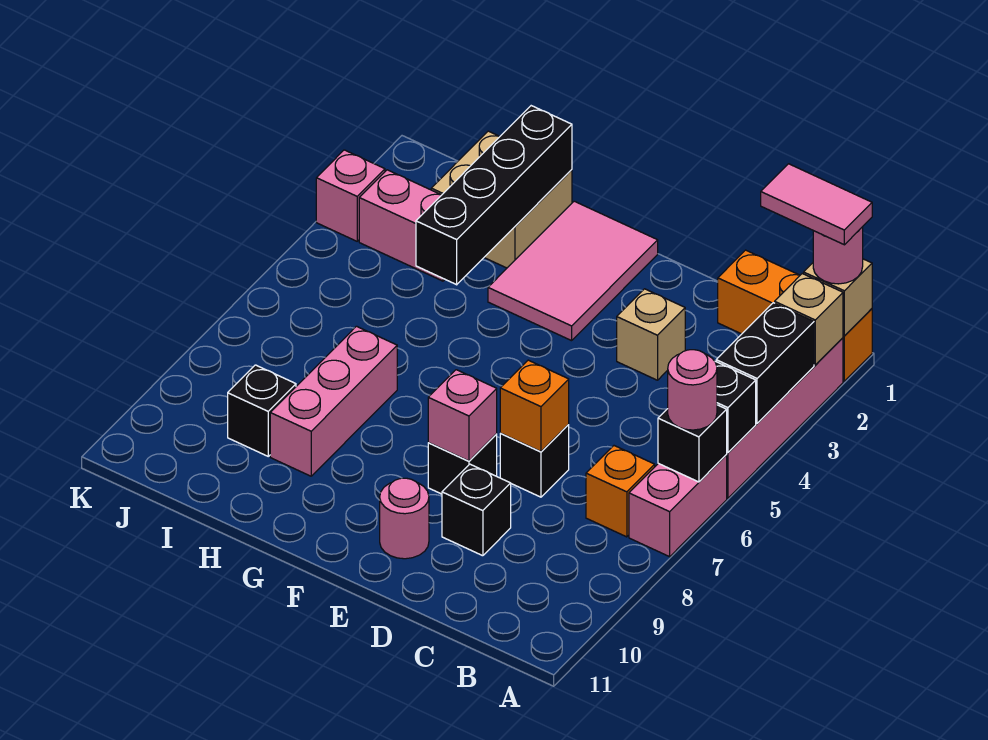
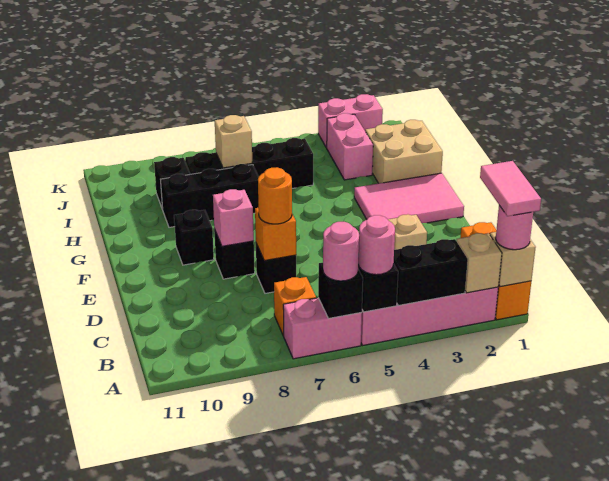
none -> orange 1x1 round brick [258,167,292,224]
black 1x1 brick [442,464,511,556] -> black 1x1 brick moved to [174,210,214,265]
pink 1x1 round brick [380,478,429,559] -> pink 1x1 round brick moved to [358,215,395,275]
black 1x4 brick [416,106,572,285] -> black 1x4 brick moved to [185,138,313,188]
pink 1x3 brick [270,326,397,476] -> black 1x3 brick [160,164,259,227]
none -> tan 1x1 brick [215,115,252,168]
pink 1x1 brick [316,150,385,241] -> pink 1x2 brick [318,94,383,148]

